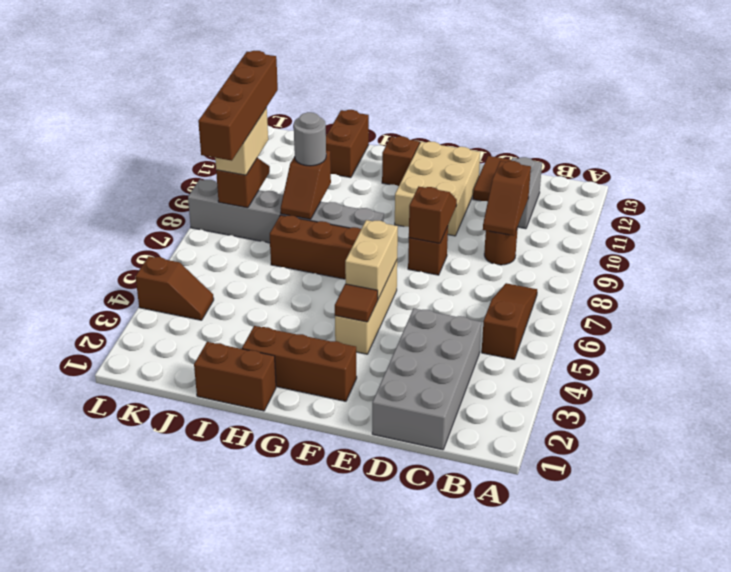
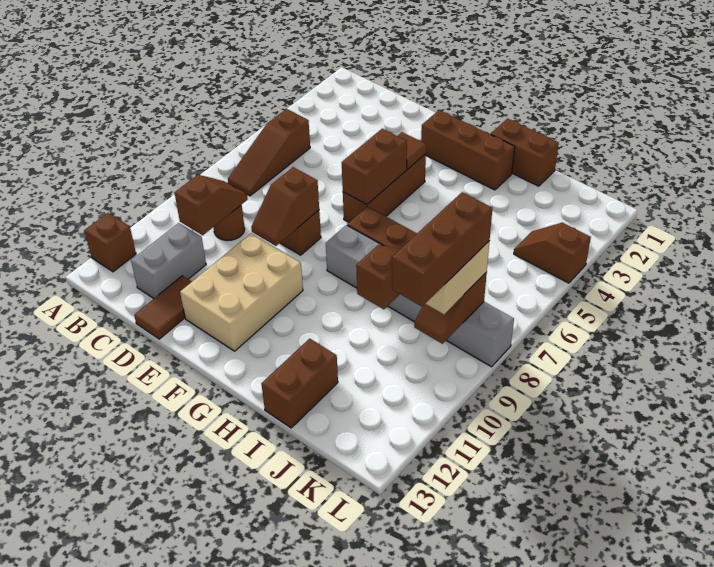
grey 2x4 brick [372,309,481,450] -> none
tan 1x3 brick [335,260,397,354] -> brown 1x3 brick [343,154,426,222]
tan 1x2 brick [345,220,398,299] -> brown 1x2 brick [342,129,407,204]
brown 1x1 brick [382,136,419,186] -> brown 1x1 brick moved to [84,213,136,272]
grey 1x1 round brick [294,112,326,166] -> none
brown 1x4 brick [198,51,278,161] -> brown 1x3 brick [392,192,492,306]

